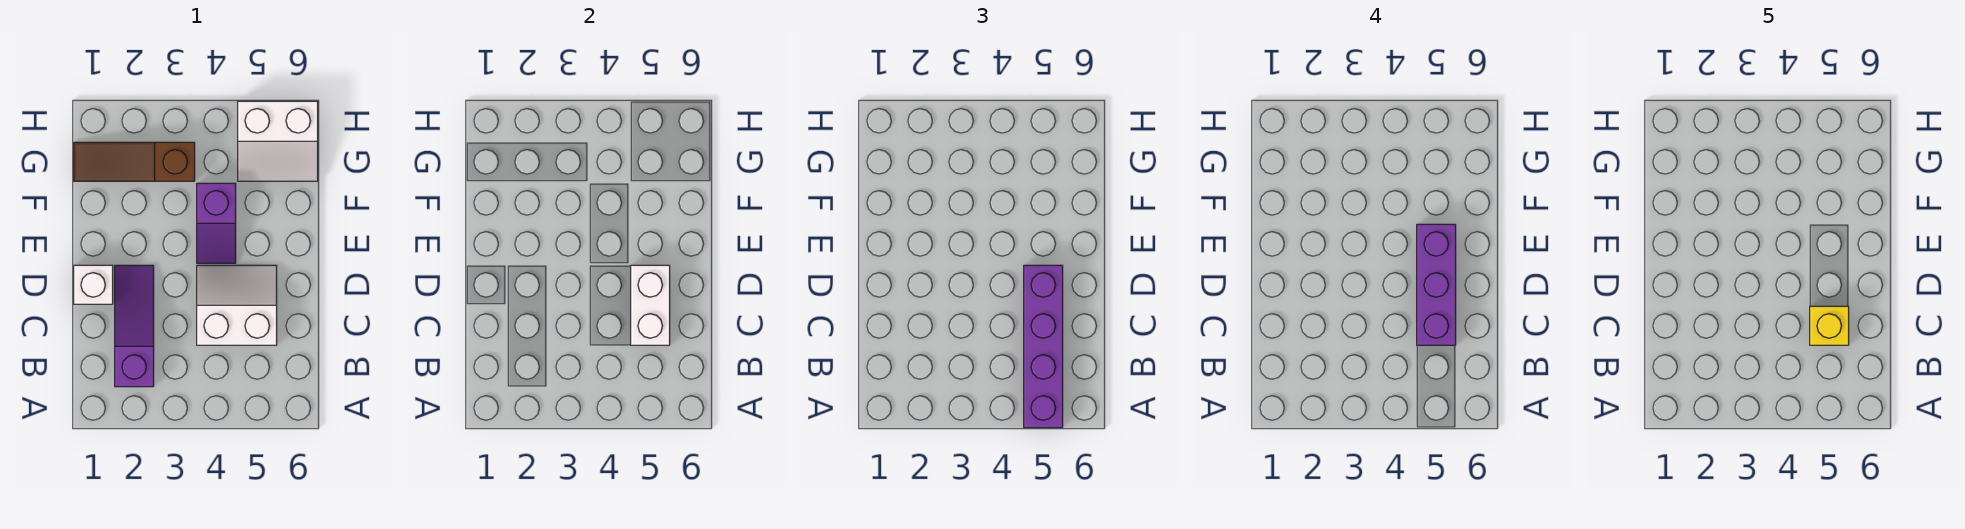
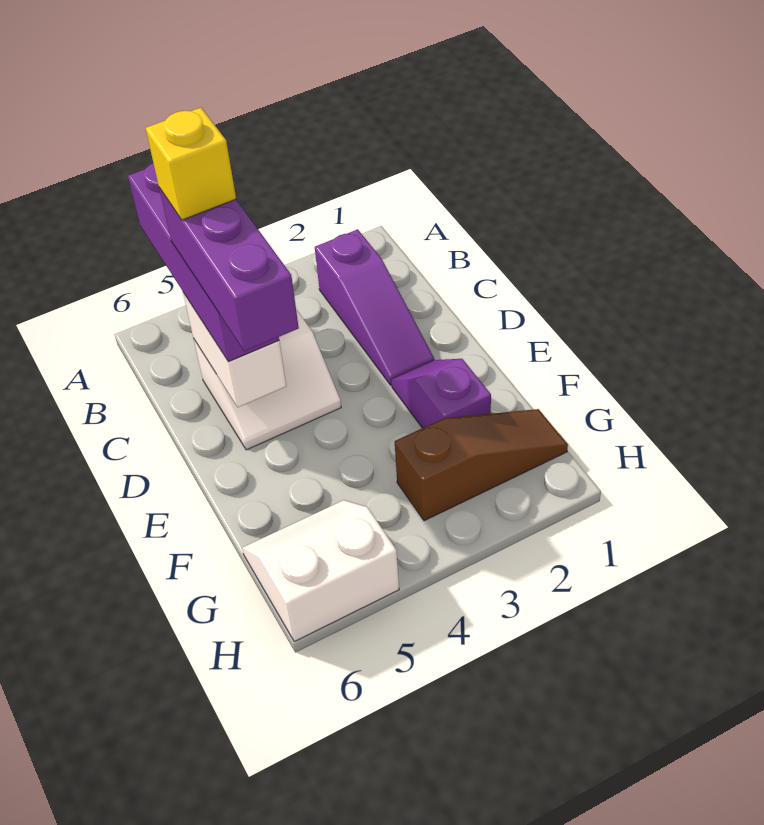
white 1x1 brick [74,265,113,304] -> none
purple 1x2 slope [197,183,236,263] -> purple 1x2 slope moved to [391,359,491,428]

